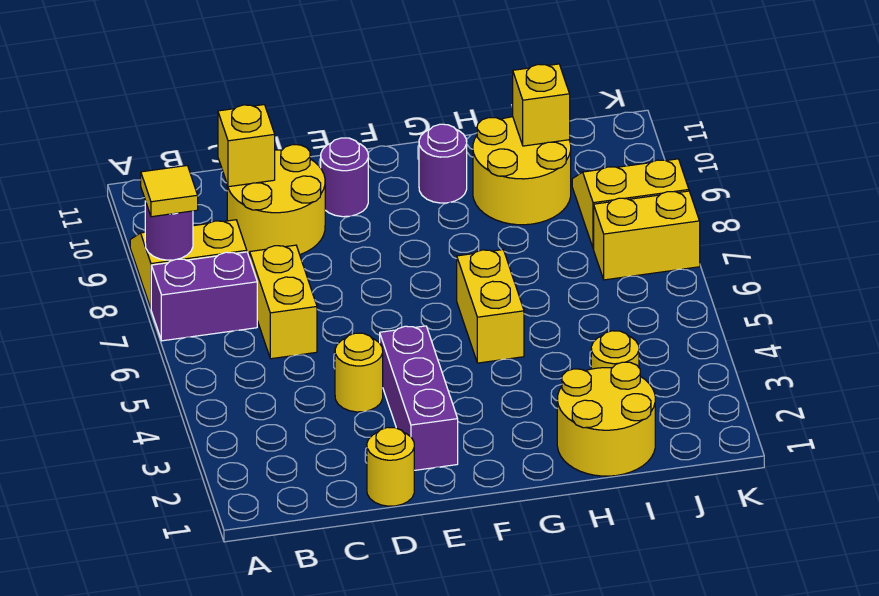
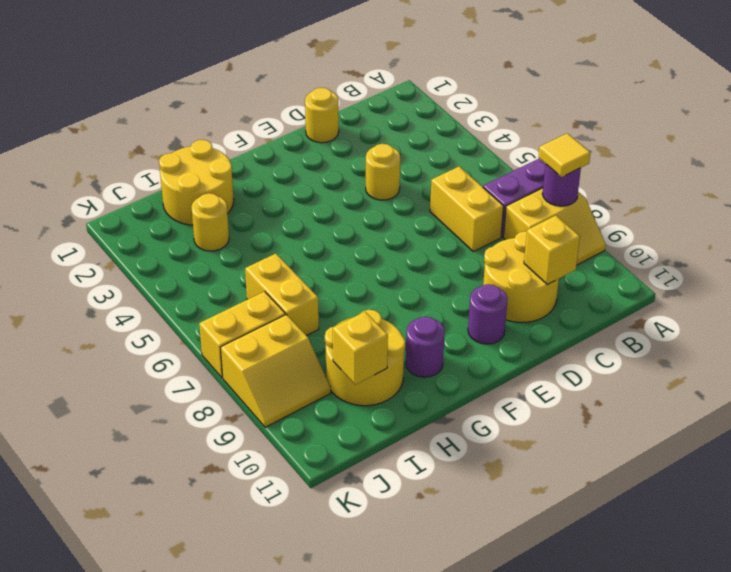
purple 1x3 brick [380,326,458,470] -> none
yellow 1x2 brick [457,250,524,363] -> yellow 1x2 brick moved to [245,254,319,336]

